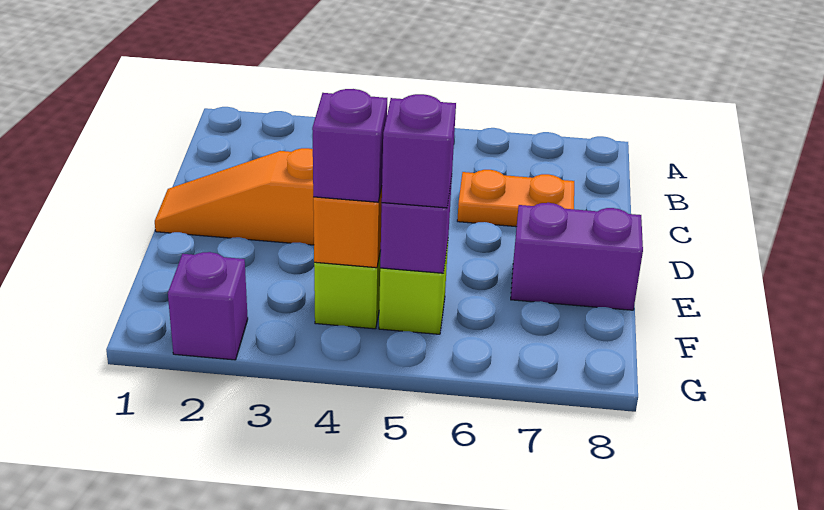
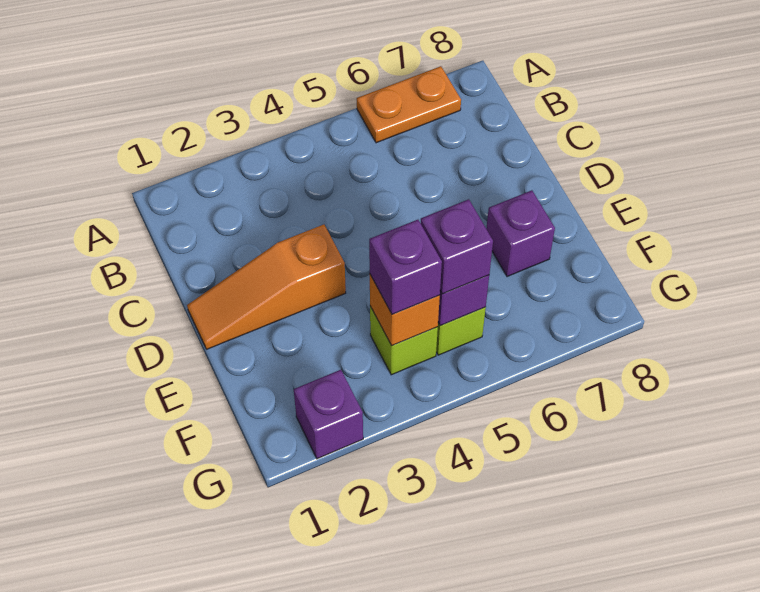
orange 1x2 plate [457,170,574,227] -> orange 1x2 plate moved to [357,66,461,143]
purple 1x2 brick [511,203,643,310] -> purple 1x1 brick [486,190,555,277]

